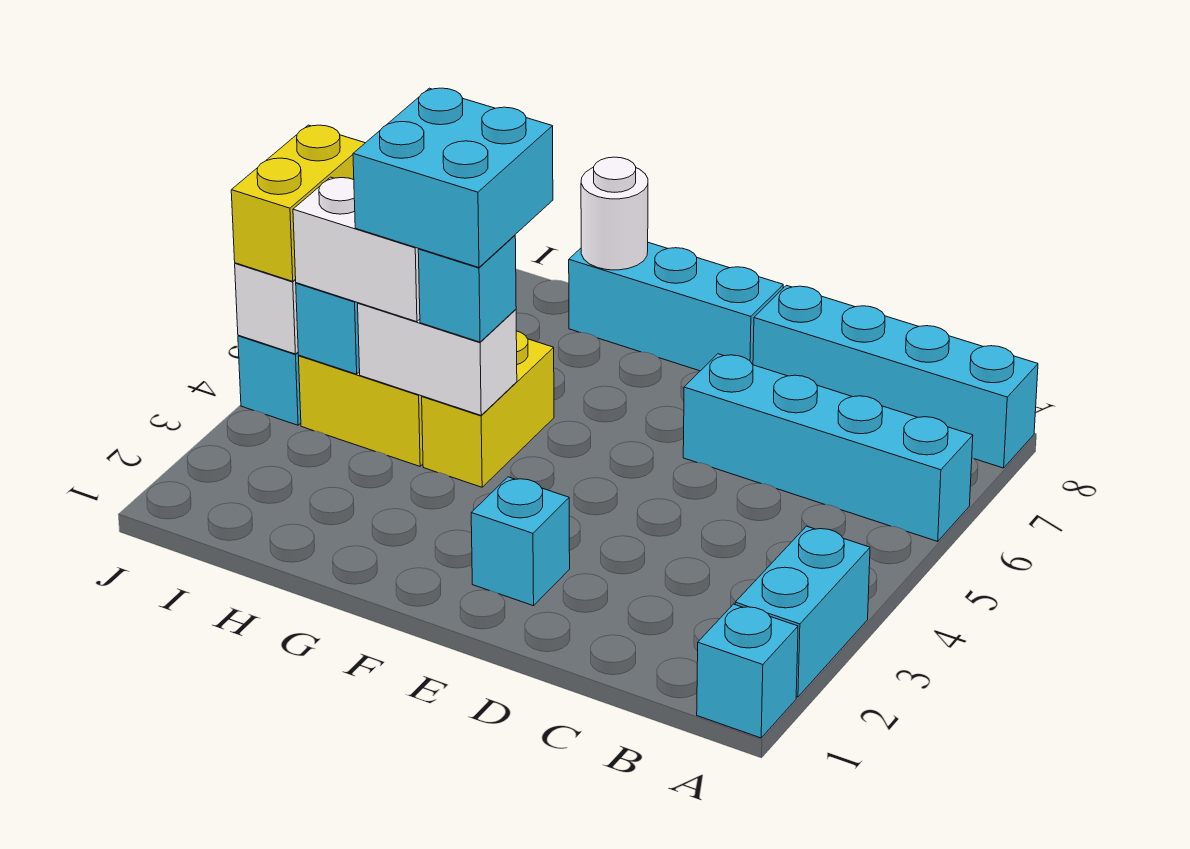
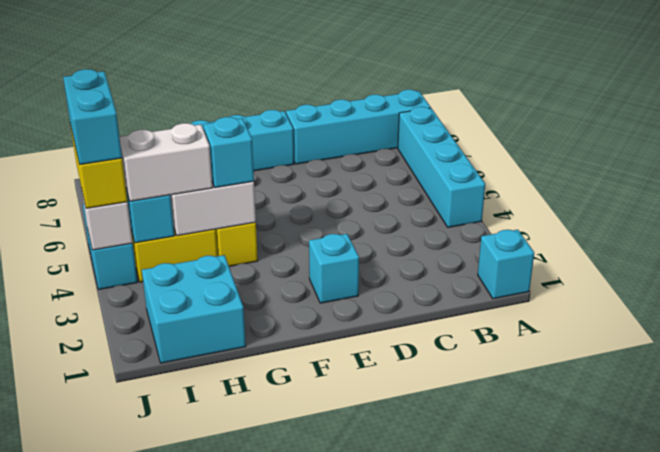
cyan 1x2 brick [735,526,870,697] -> cyan 1x2 brick moved to [63,69,122,165]
cyan 1x4 brick [683,354,973,541] -> cyan 1x4 brick turned to [398,107,485,227]
cyan 2x2 brick [353,88,553,267] -> cyan 2x2 brick moved to [142,255,246,363]
white 1x1 round brick [581,157,648,270] -> none

